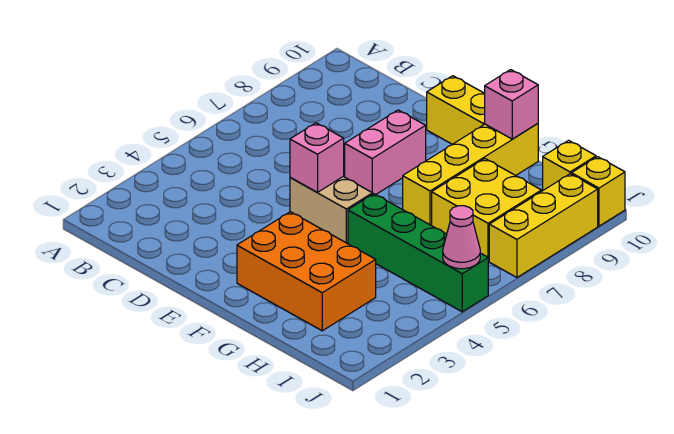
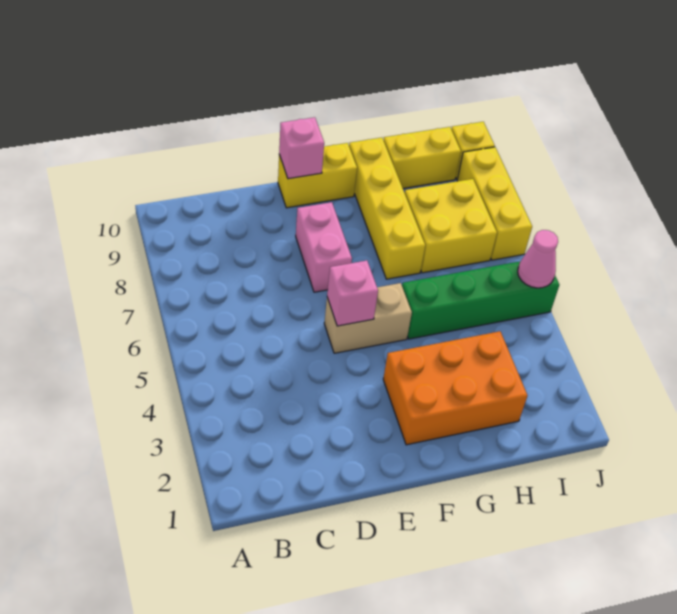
pink 1x1 brick [485,70,538,139] -> pink 1x1 brick moved to [279,117,324,179]
yellow 1x1 brick [543,140,596,190] -> yellow 1x2 brick [384,127,461,188]

